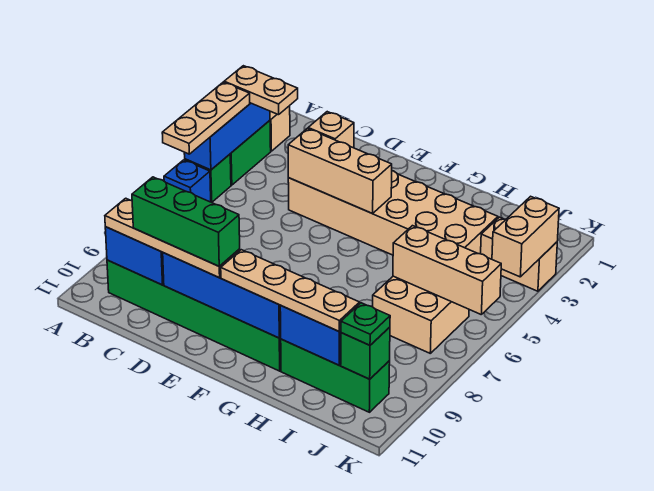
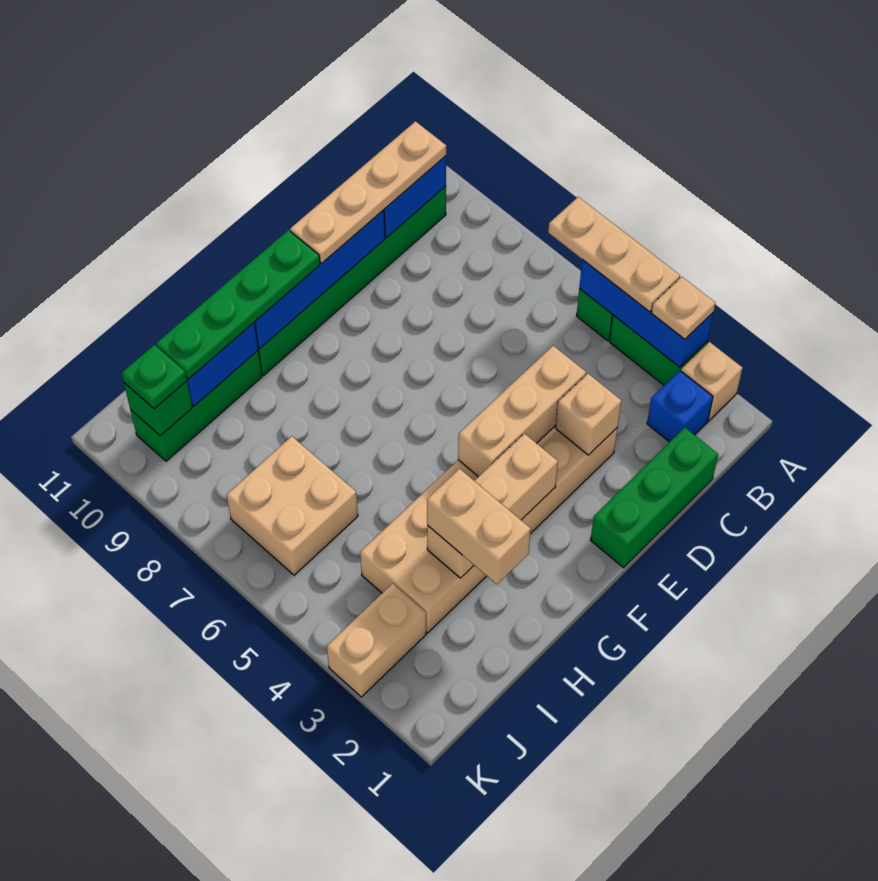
tan 1x2 plate [224,66,298,115] -> tan 1x1 plate [651,277,715,339]
blue 1x1 brick [164,160,211,202] -> blue 1x1 brick moved to [647,371,713,442]
green 1x3 brick [132,177,240,266] -> green 1x3 brick moved to [591,427,718,568]
tan 1x4 plate [221,250,360,332] -> green 1x4 plate [156,230,320,379]
tan 1x3 brick [393,226,501,314] -> tan 1x3 brick moved to [427,434,558,578]
tan 1x2 brick [492,196,559,277] -> tan 1x2 brick moved to [427,469,531,584]

